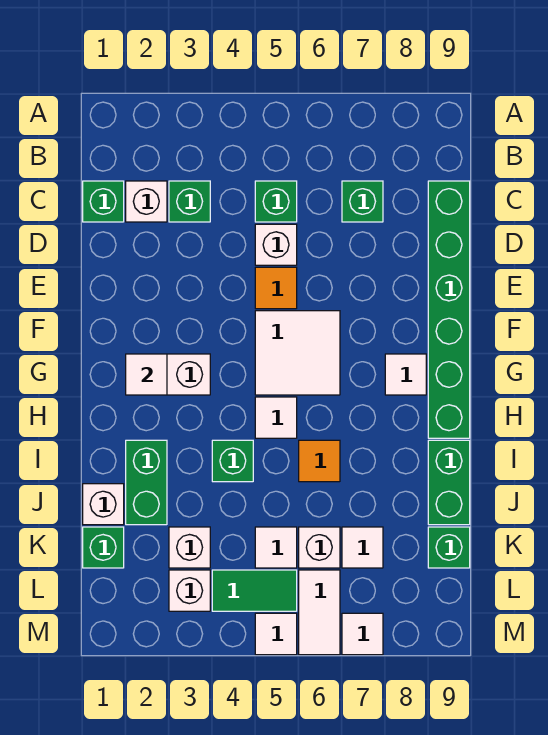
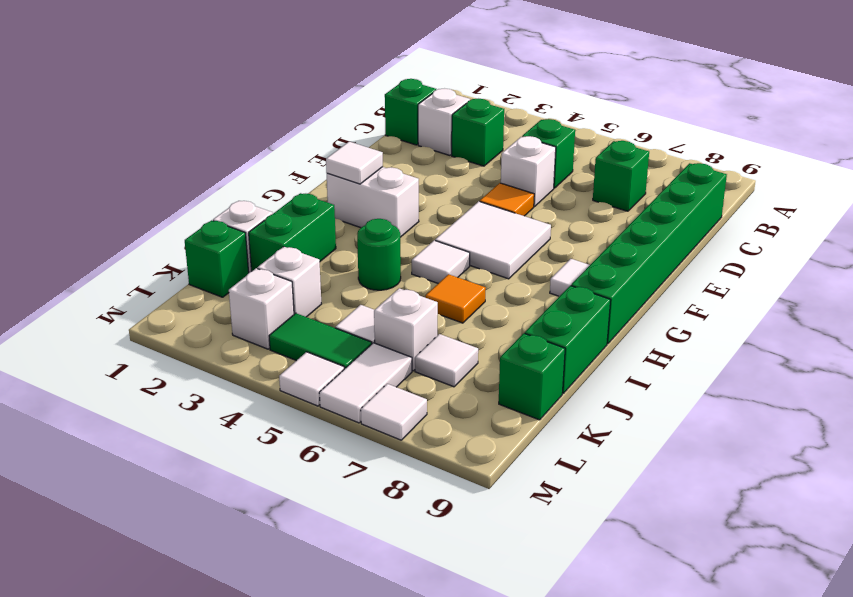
green 1x1 brick [212,440,253,482] -> green 1x1 round brick [357,219,401,290]

